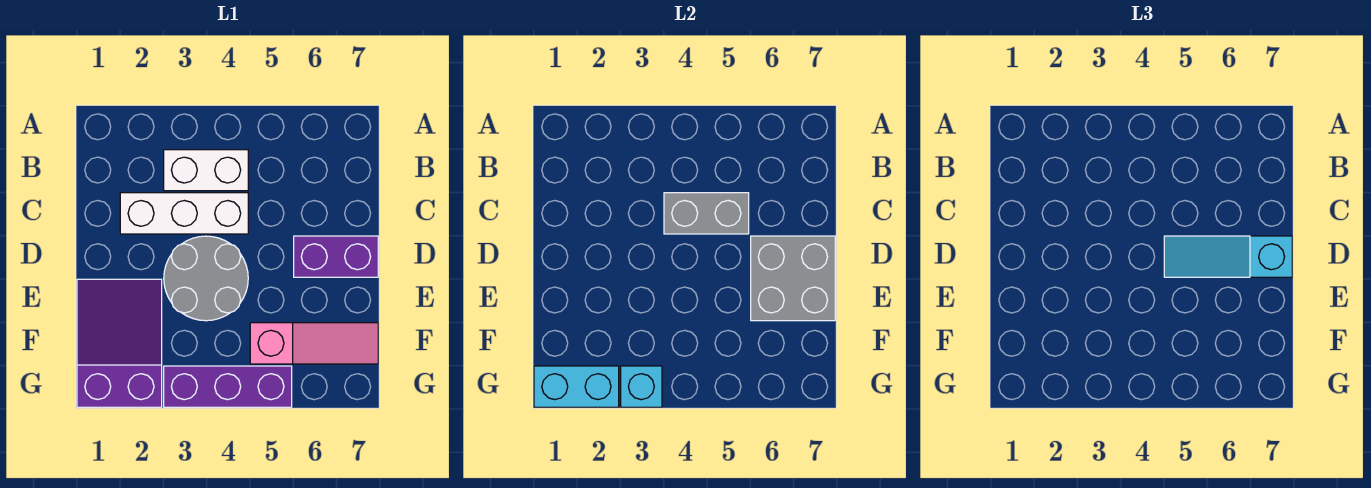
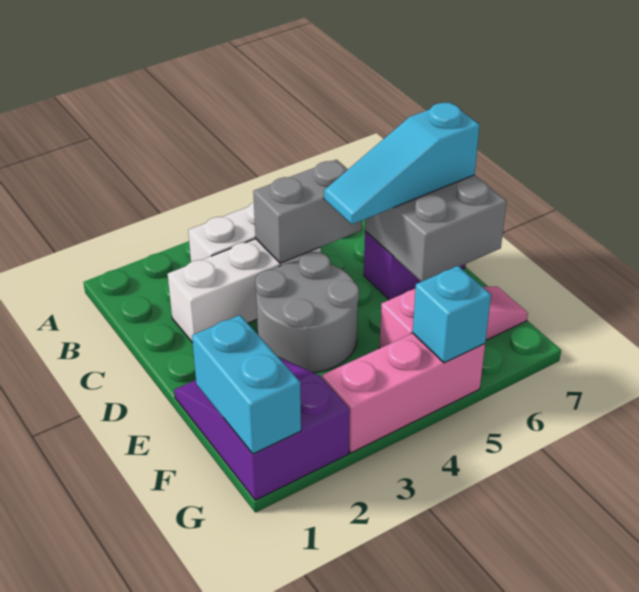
cyan 1x2 brick [534,366,619,407] -> cyan 1x2 brick turned to [192,315,301,454]
purple 1x3 brick [164,366,292,407] -> pink 1x3 brick [322,333,485,453]
cyan 1x1 brick [621,366,662,407] -> cyan 1x1 brick moved to [413,266,491,363]

